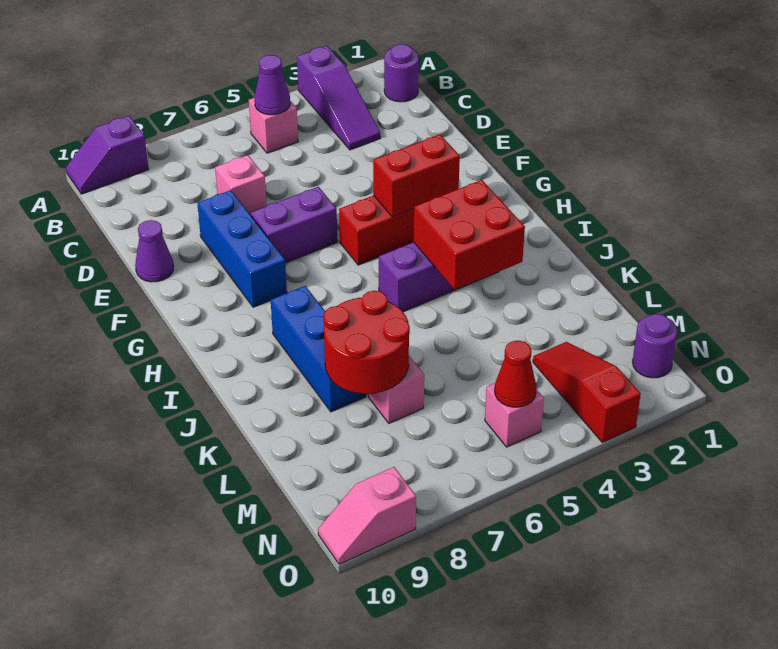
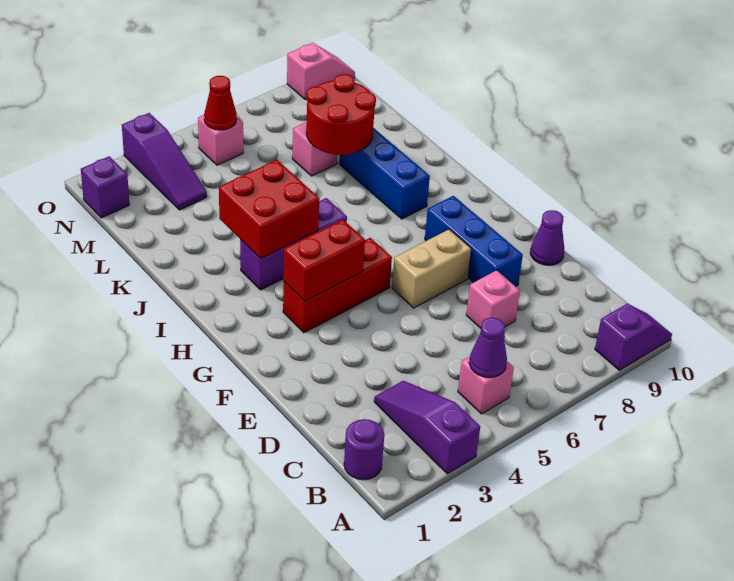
purple 1x2 brick [251,187,337,263] -> tan 1x2 brick [392,229,471,308]
red 1x3 slope [533,342,641,443] -> purple 1x3 slope [122,113,207,210]
purple 1x1 round brick [633,314,677,378] -> purple 1x1 brick [81,156,130,218]

